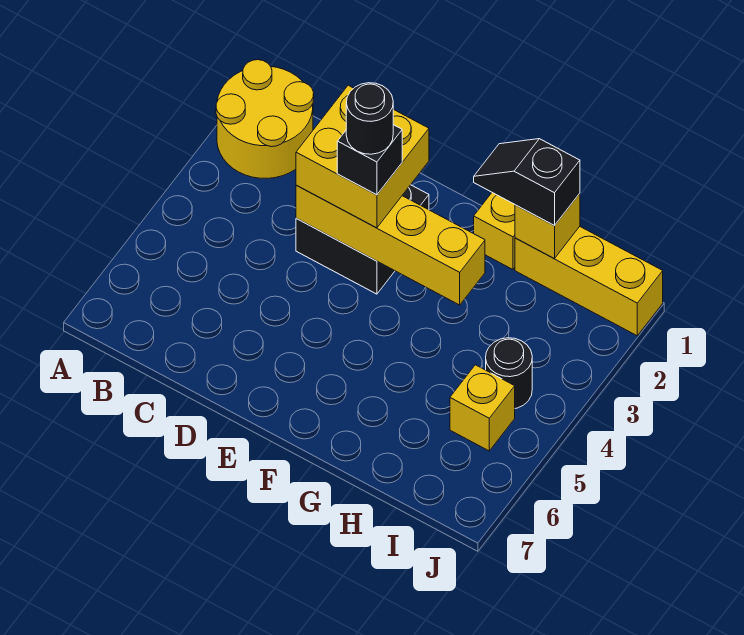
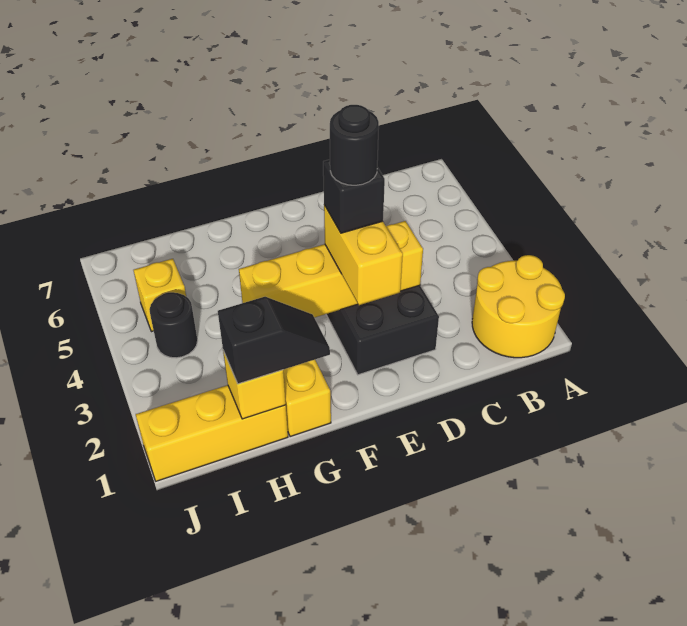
yellow 2x2 brick [296,85,429,228] -> yellow 1x2 brick [324,205,403,305]

